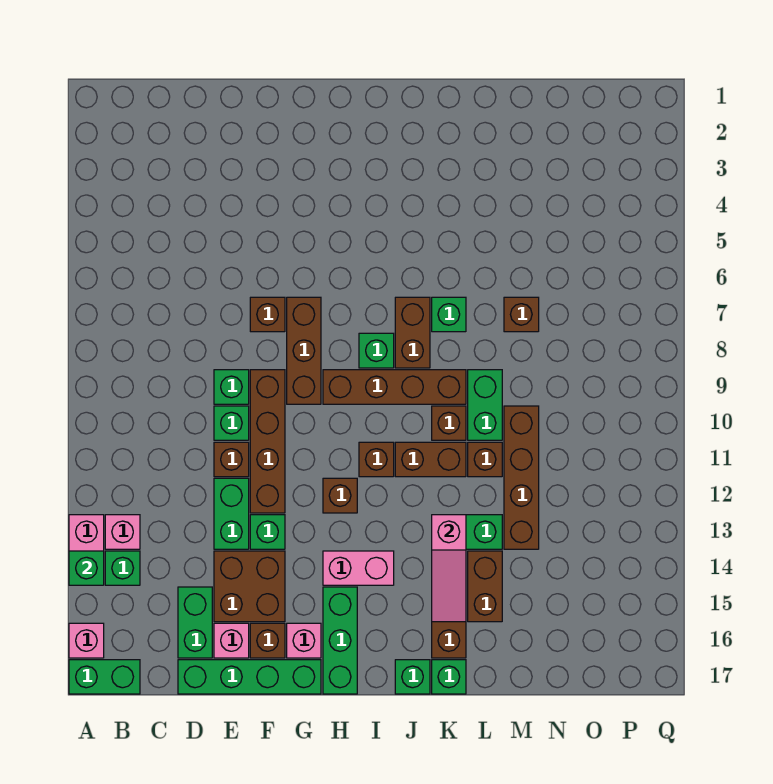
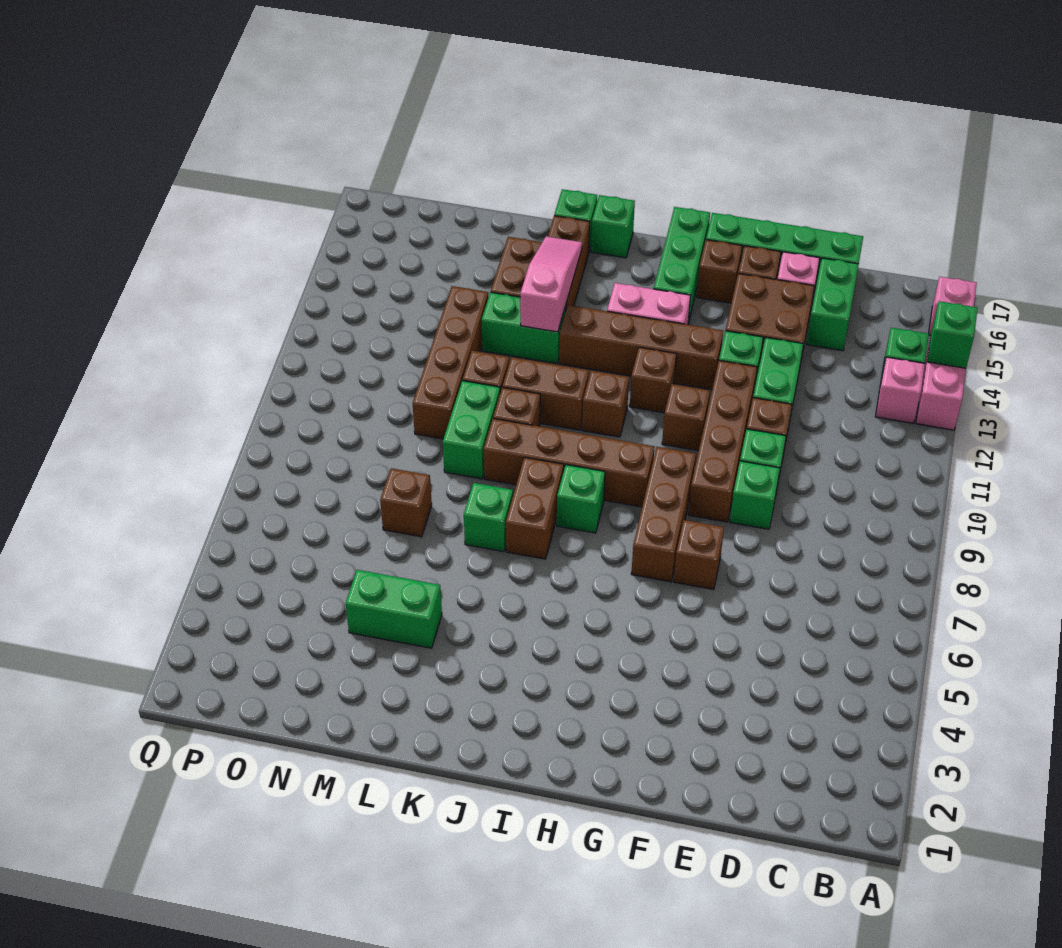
green 1x2 brick [69,660,140,694] -> green 1x2 brick moved to [346,570,442,648]
none -> brown 1x1 brick [662,384,710,451]
none -> brown 1x4 brick [559,305,723,390]
pink 1x1 brick [287,623,321,658] -> brown 1x1 brick [697,240,742,303]

